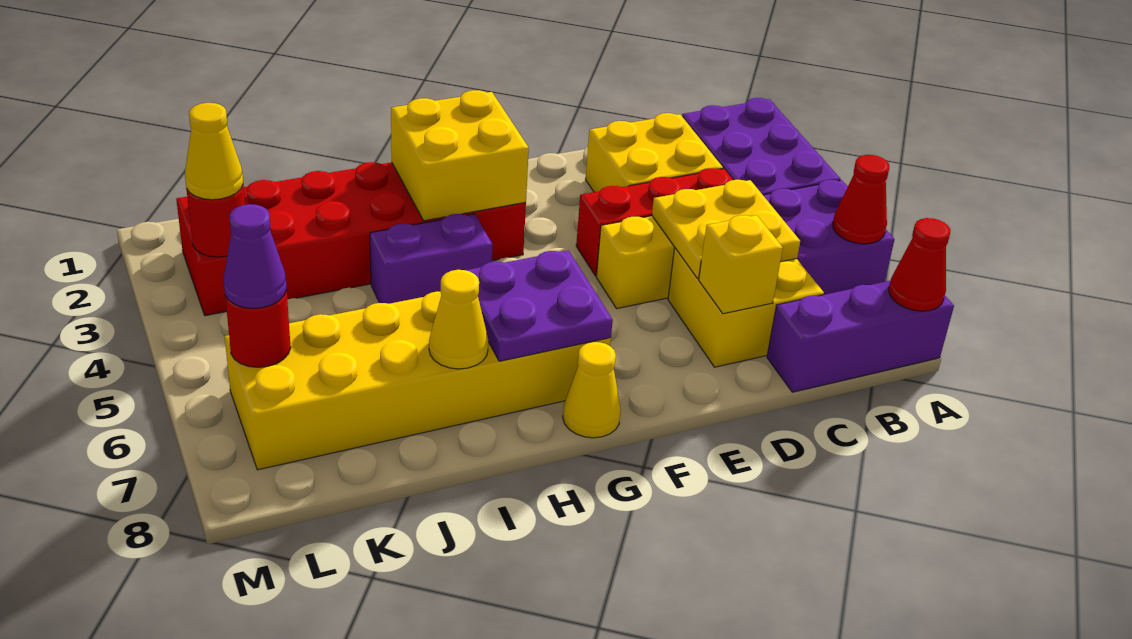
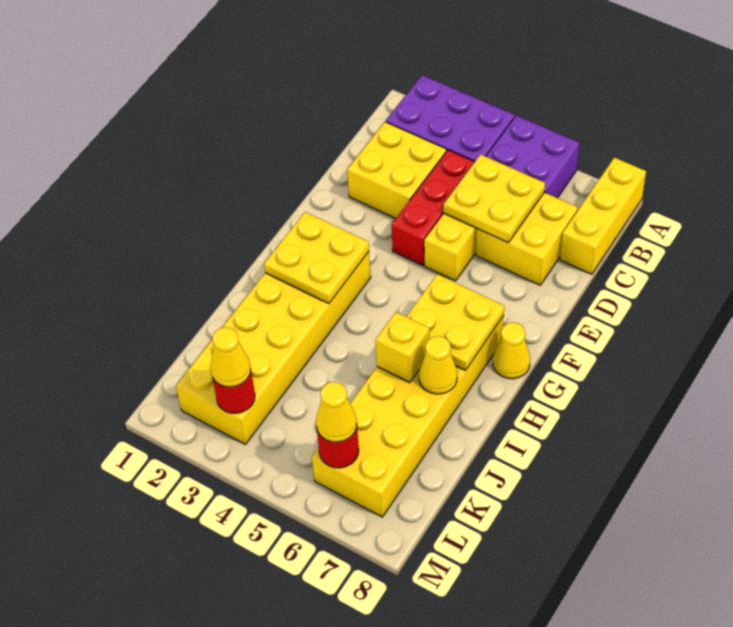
red 1x1 cone [833,155,889,244] -> none
purple 1x3 brick [767,281,954,392] -> yellow 1x3 brick [560,158,646,274]
red 1x1 cone [889,218,950,311] -> none
yellow 1x1 brick [699,215,783,314] -> yellow 1x1 brick moved to [376,312,429,383]
red 2x6 brick [176,162,526,316] -> yellow 2x6 brick [176,252,371,444]
yellow 2x2 brick [391,90,529,221] -> yellow 2x2 plate [264,212,369,304]
purple 2x2 plate [466,250,613,361] -> yellow 2x2 plate [406,274,504,370]
purple 1x2 brick [370,214,493,304] -> none
purple 1x1 cone [224,204,287,308] -> yellow 1x1 cone [316,382,357,442]

